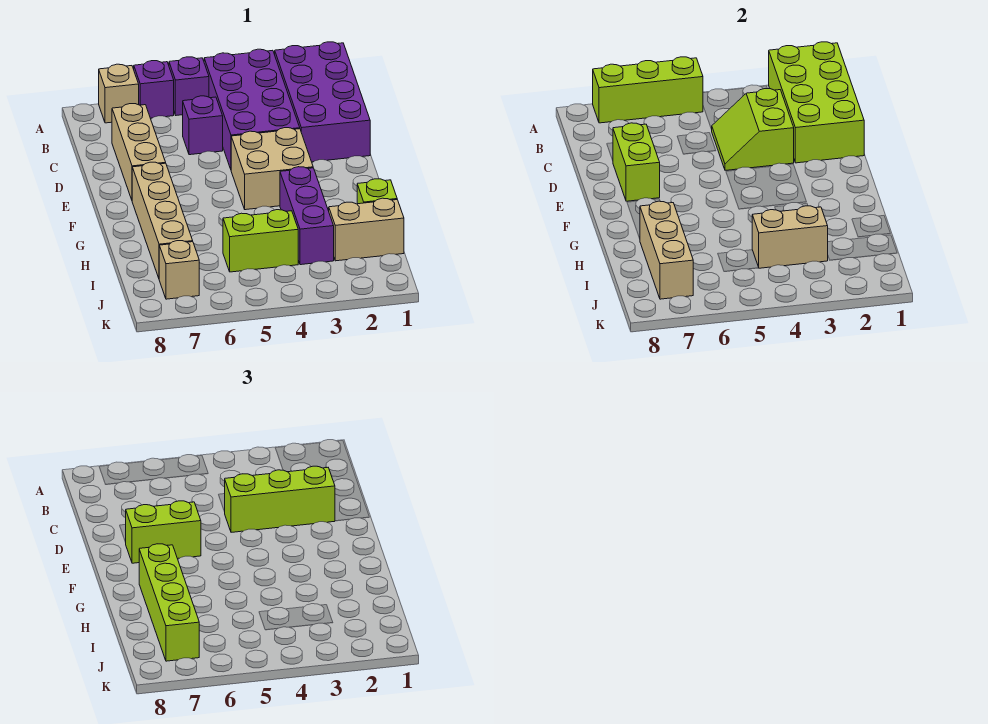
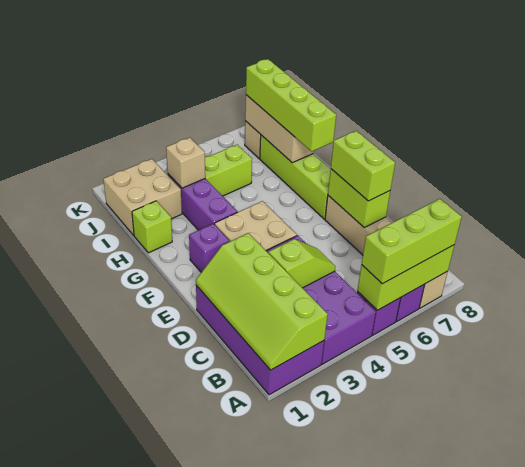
lime 2x4 brick [769,42,864,163] -> lime 2x4 slope [196,233,328,370]
lime 2x2 slope [712,89,794,170] -> lime 1x2 slope [269,239,335,288]
purple 1x1 brick [183,96,223,155] -> purple 1x1 brick moved to [189,224,229,272]
lime 1x3 brick [224,466,335,532] -> lime 1x3 brick moved to [362,199,462,284]
lime 1x2 brick [126,501,201,563] -> lime 1x2 brick turned to [331,131,395,201]
tan 1x4 brick [132,162,193,278] -> lime 1x4 brick [260,135,331,219]
tan 1x2 brick [329,198,404,261] -> tan 2x2 brick [103,159,182,235]
tan 1x2 brick [752,206,828,268] -> tan 1x1 brick [166,137,205,188]

